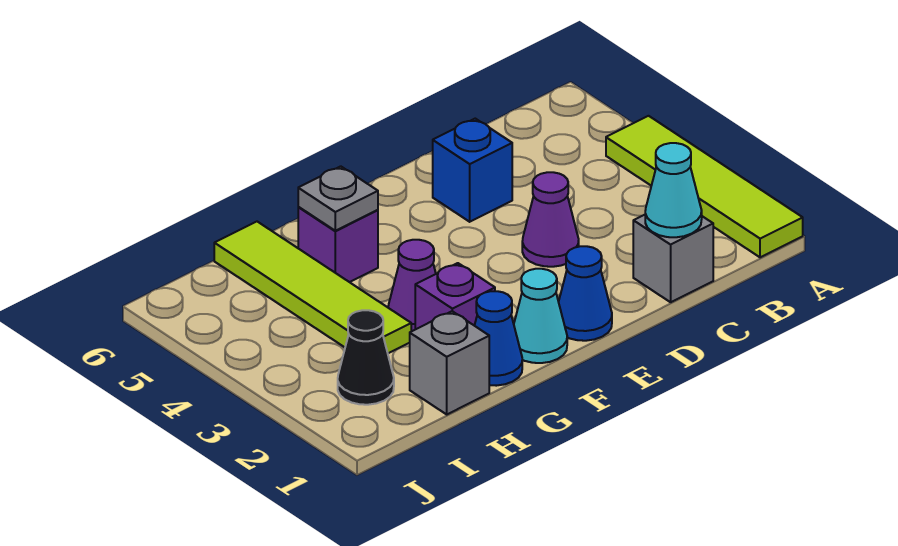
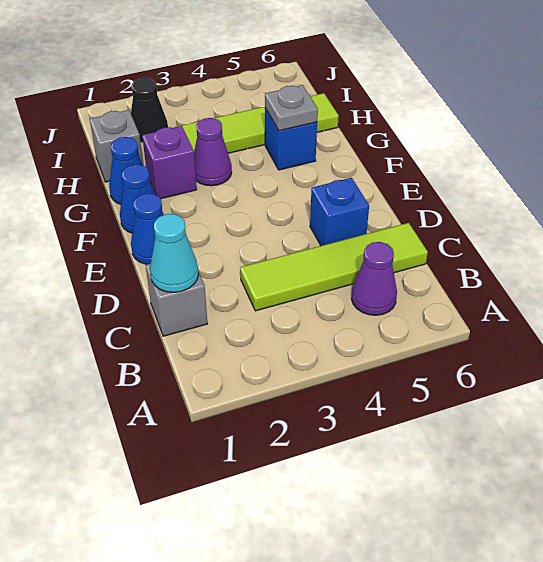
lime 1x4 tile [606,116,803,257] -> lime 1x4 tile moved to [240,223,428,311]
purple 1x1 cone [522,172,579,267] -> purple 1x1 cone moved to [351,242,397,315]
cyan 1x1 cone [514,269,567,363] -> blue 1x1 cone [120,164,155,233]
purple 1x1 brick [298,207,378,282] -> blue 1x1 brick [265,108,317,170]

